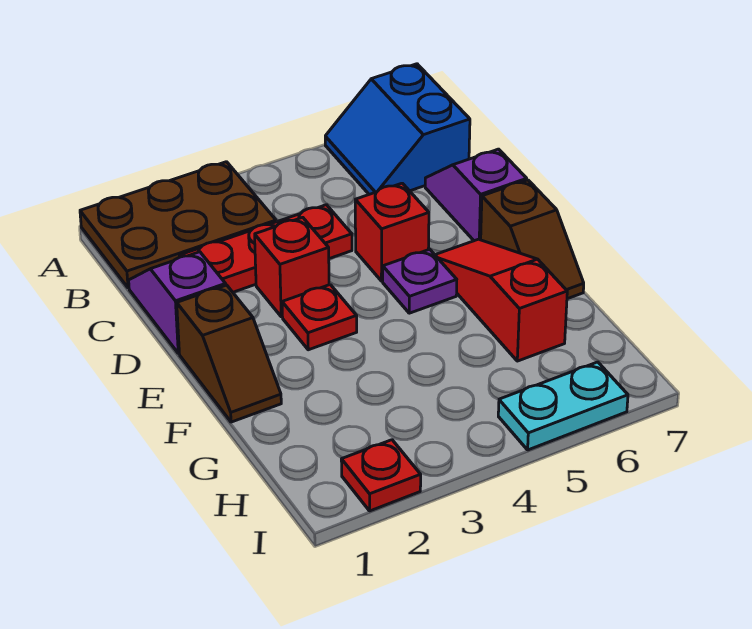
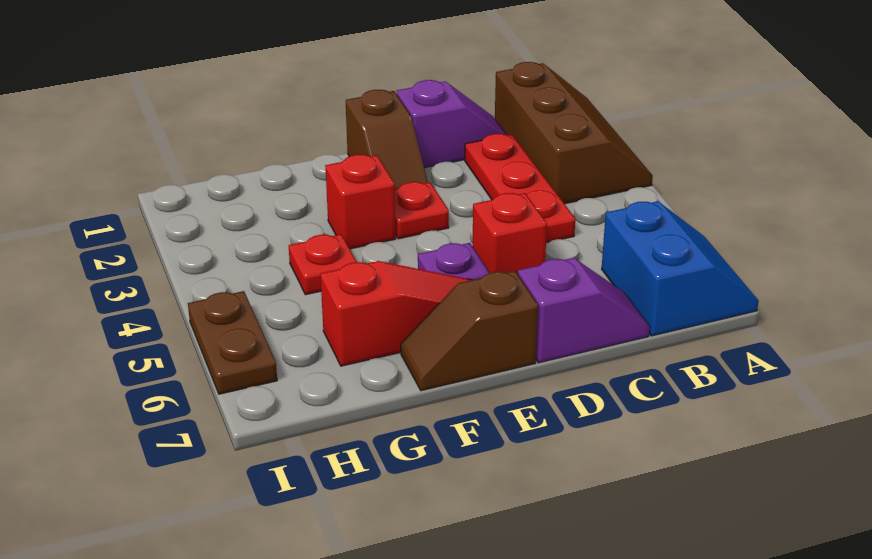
brown 2x3 plate [80,162,276,288] -> brown 2x3 slope [495,62,653,204]
blue 2x2 slope [325,64,470,194] -> blue 2x2 slope turned to [602,201,759,336]
red 1x1 brick [255,217,329,317] -> red 1x1 brick moved to [325,155,396,249]
brown 1x2 slope [177,285,281,422] -> brown 1x2 slope turned to [346,90,428,189]
red 1x1 plate [341,440,421,511] -> red 1x1 plate moved to [289,234,357,295]
cyan 1x2 plate [498,362,628,450] -> brown 1x2 plate [188,291,277,394]

